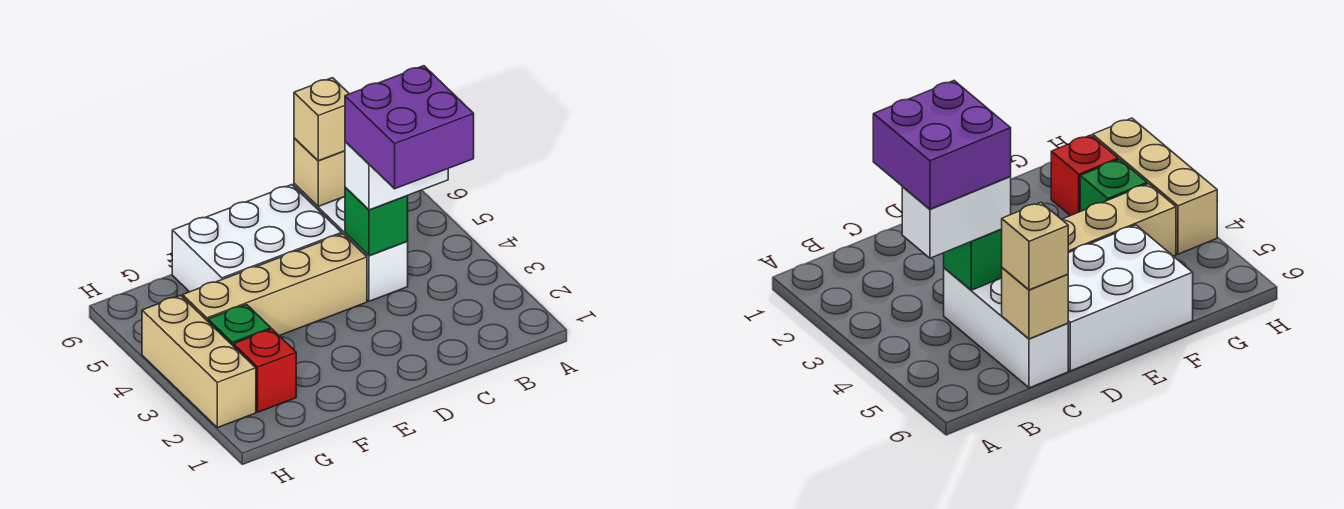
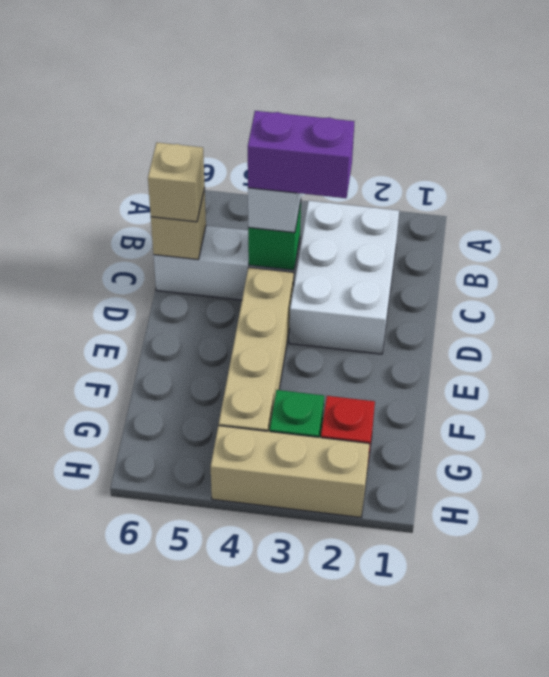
purple 2x2 brick [345,66,474,189] -> purple 1x2 brick [248,111,354,198]
white 2x3 brick [172,185,342,292] -> white 2x3 brick moved to [289,201,399,354]

